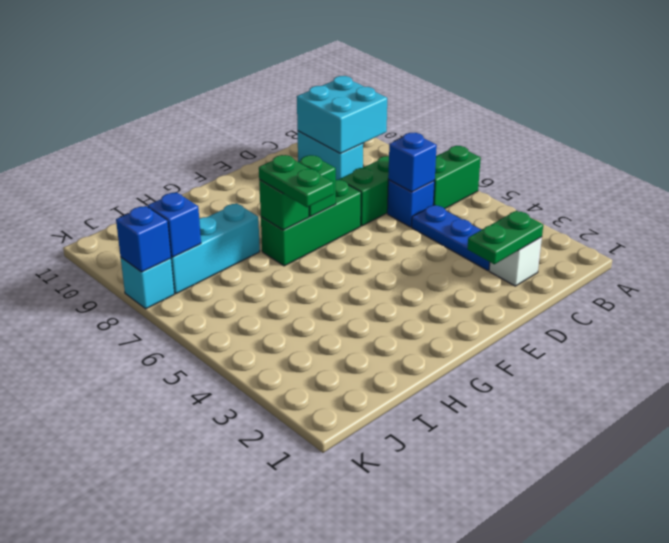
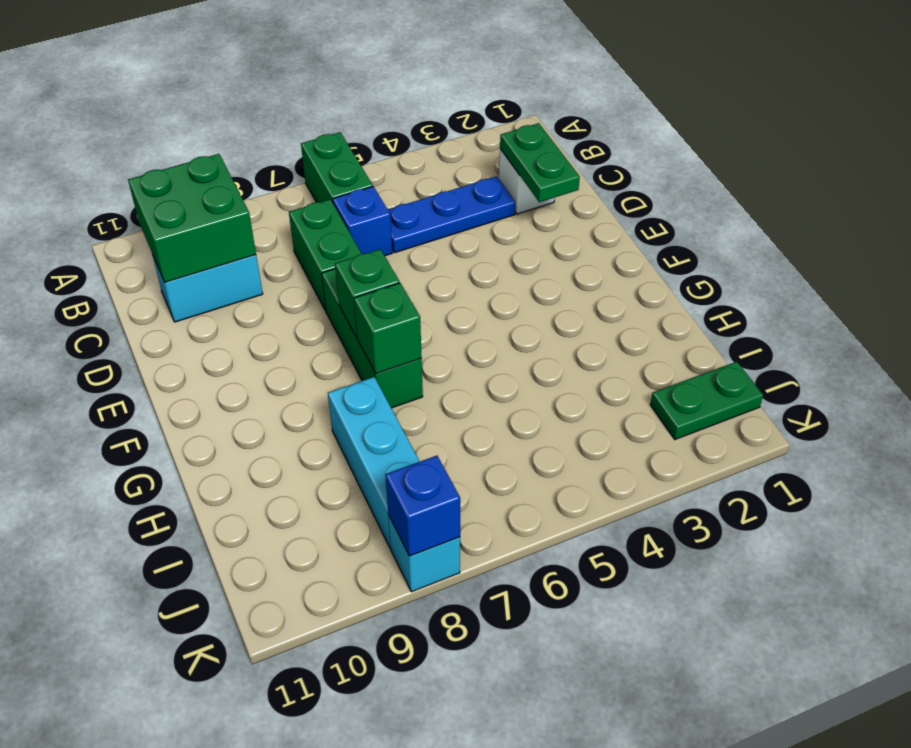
cyan 2x2 brick [297,76,387,154] -> green 2x2 brick [128,154,256,282]
blue 1x1 brick [388,133,437,192] -> none
green 1x2 plate [259,155,334,207] -> green 1x2 plate moved to [650,362,763,439]
blue 1x1 brick [148,192,201,257] -> none

